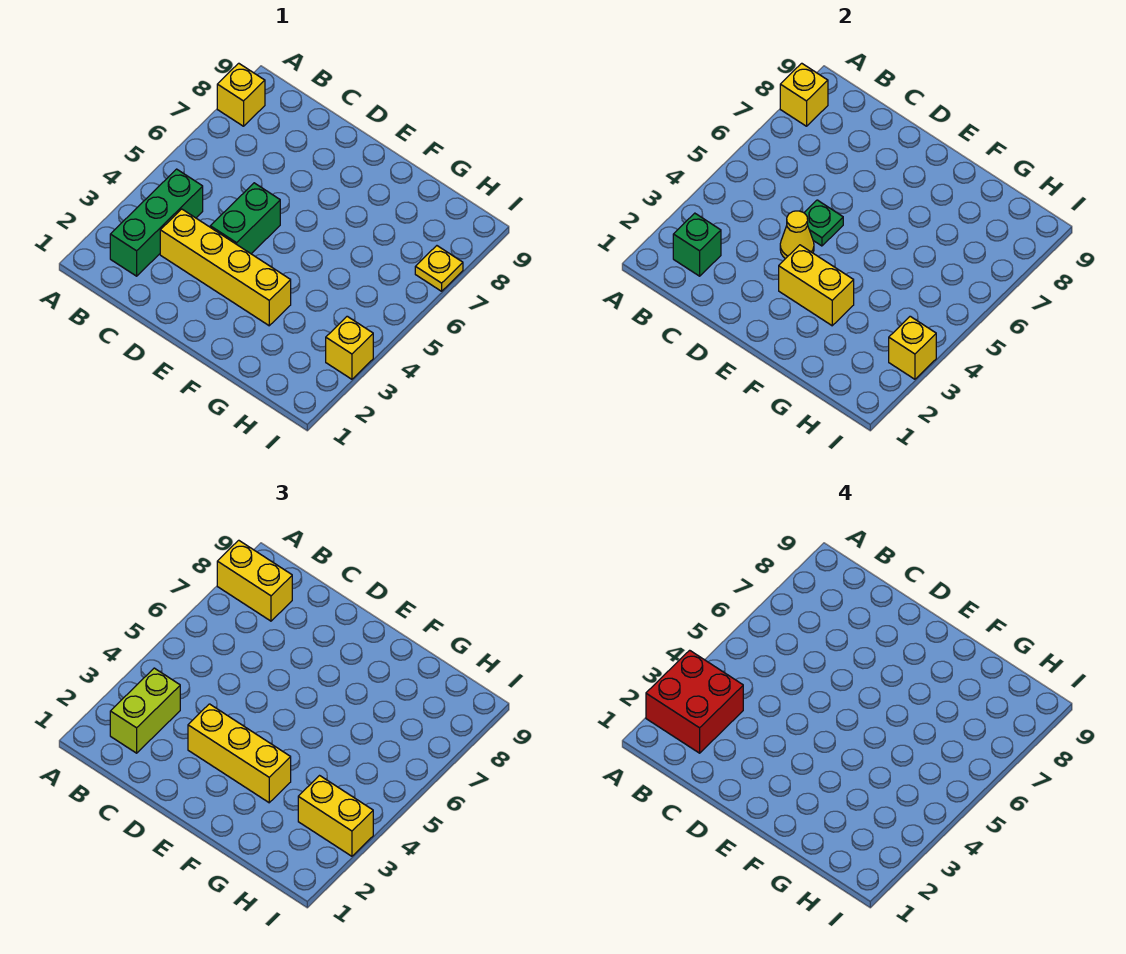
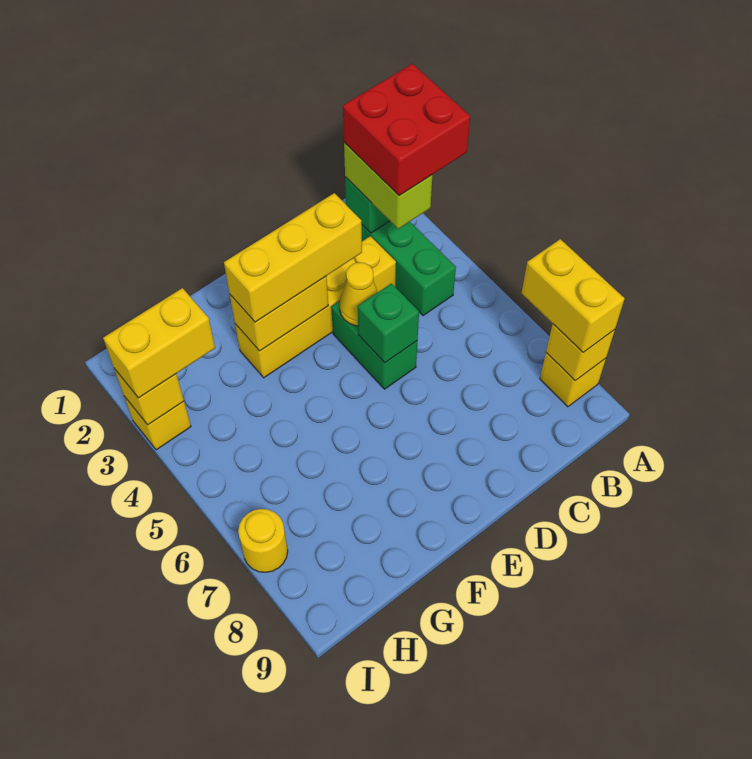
yellow 1x2 brick [217,540,292,621] -> yellow 1x2 brick turned to [522,239,625,352]
green 1x1 plate [804,200,843,246] -> green 1x1 brick [358,283,419,363]
yellow 1x1 plate [415,246,463,291] -> yellow 1x1 round brick [238,509,288,572]

